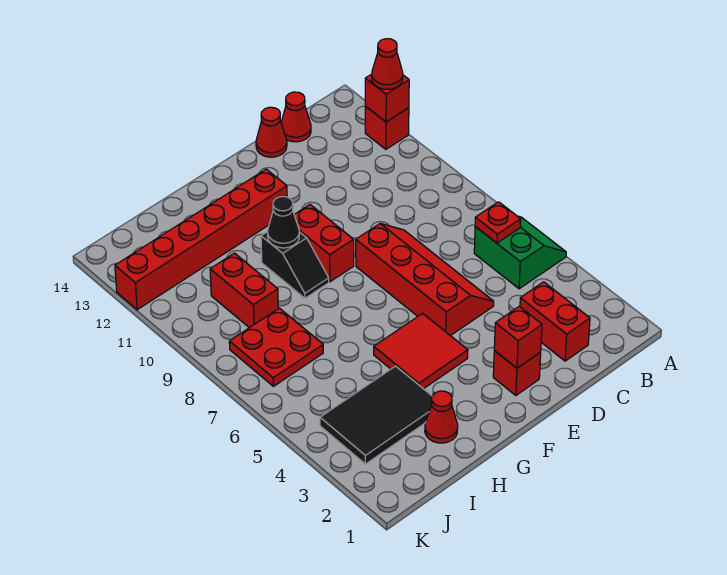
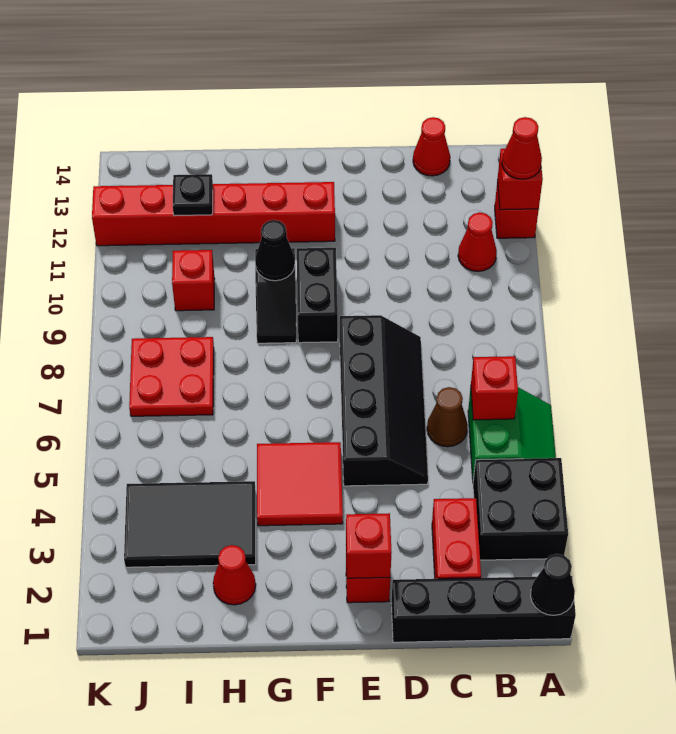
none -> black 1x4 brick [391,576,576,642]
none -> black 1x1 cone [531,554,575,615]
none -> black 2x2 brick [473,458,568,560]
red 1x1 plate [475,202,521,243] -> red 1x1 brick [471,356,518,420]
none -> brown 1x1 cone [427,387,468,447]
red 2x4 slope [356,224,494,336] -> black 2x4 slope [340,315,428,486]
red 1x1 cone [256,107,287,157] -> red 1x1 cone moved to [458,212,497,271]
red 1x2 brick [294,205,354,282] -> black 1x2 brick [297,248,338,343]
red 1x2 brick [210,253,278,328] -> red 1x1 brick [172,250,215,311]
none -> black 1x1 plate [173,174,213,216]

